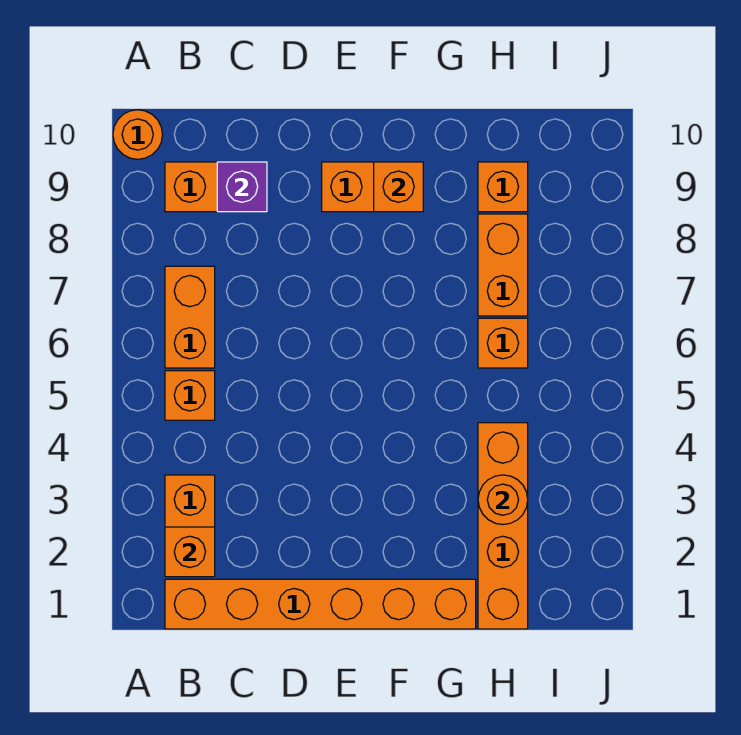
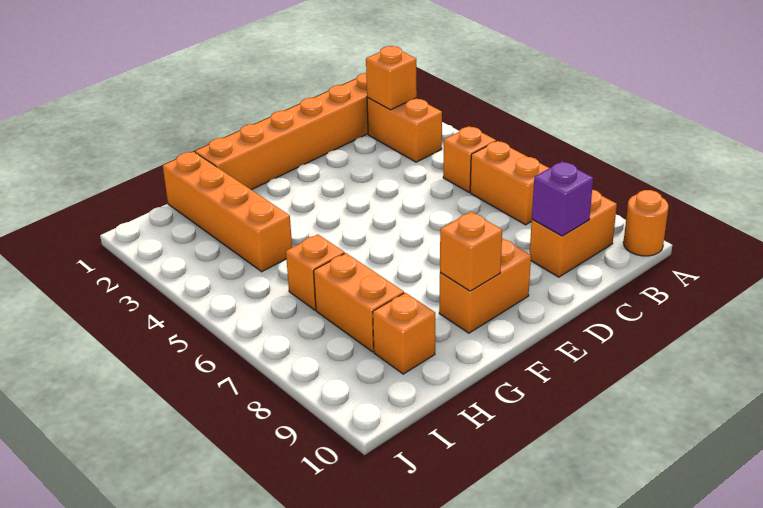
orange 1x1 round brick [478,475,528,525] -> none

